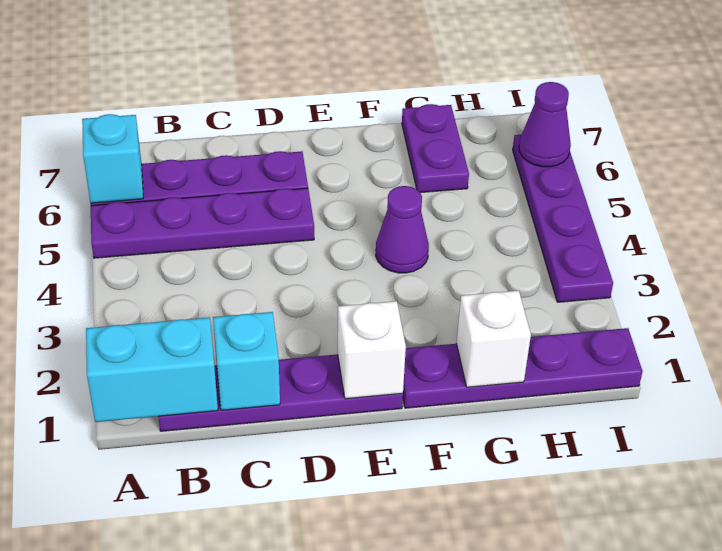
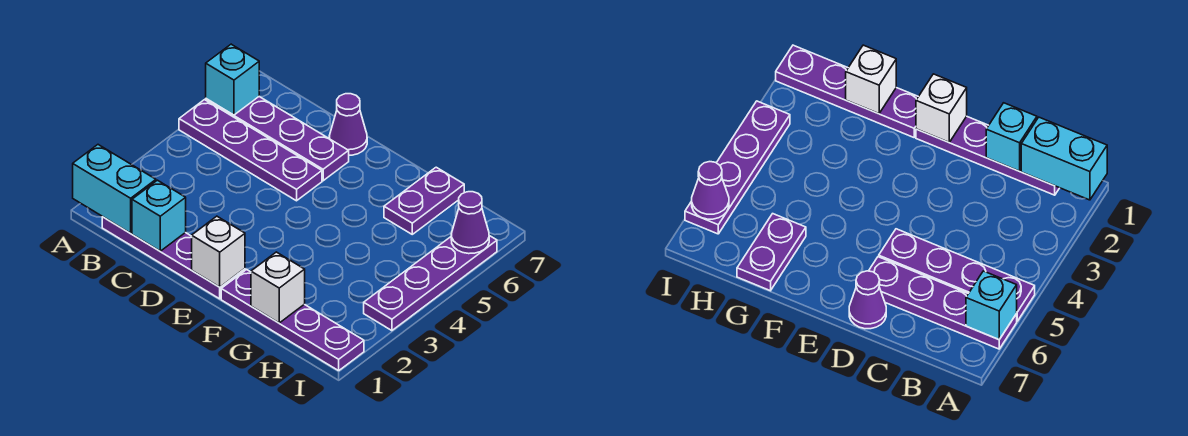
purple 1x1 cone [376,186,429,273] -> purple 1x1 cone moved to [329,94,367,155]

